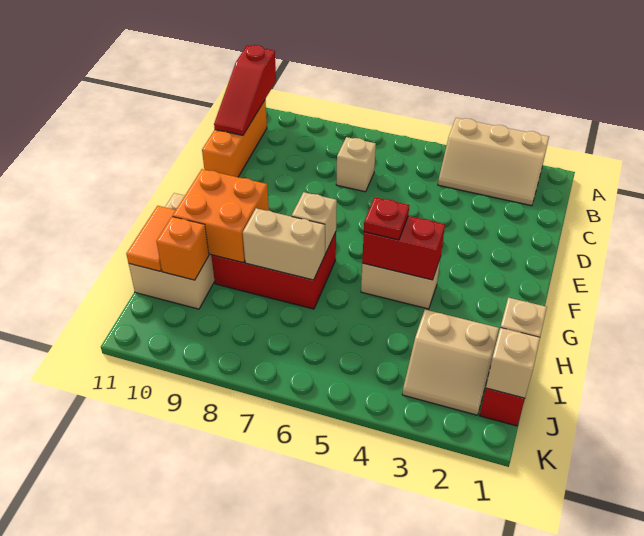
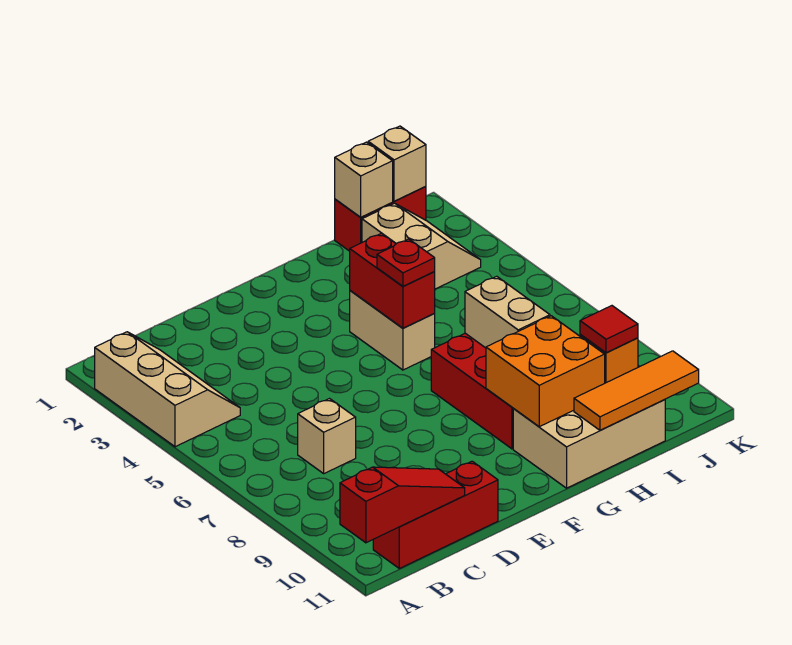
orange 1x3 brick [202,100,267,177] -> red 1x3 brick [373,461,498,568]
tan 1x1 brick [292,192,337,254] -> none
orange 1x2 tile [126,206,176,271] -> orange 1x3 tile [574,351,699,430]
none -> red 1x1 tile [580,306,638,353]

